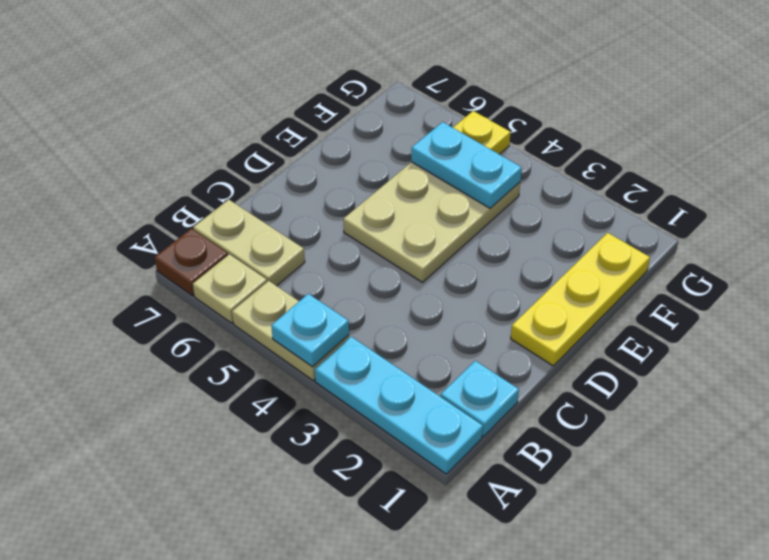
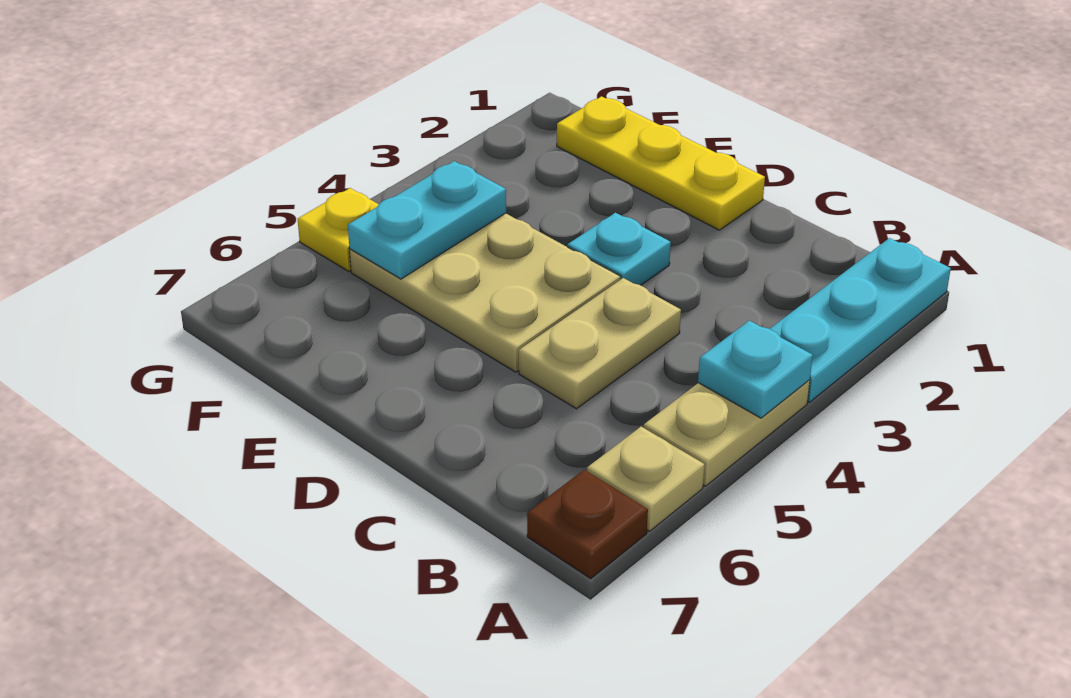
cyan 1x1 plate [441,361,519,437] -> cyan 1x1 plate moved to [567,213,671,285]
tan 1x2 plate [193,200,305,286] -> tan 1x2 plate moved to [519,278,681,409]

